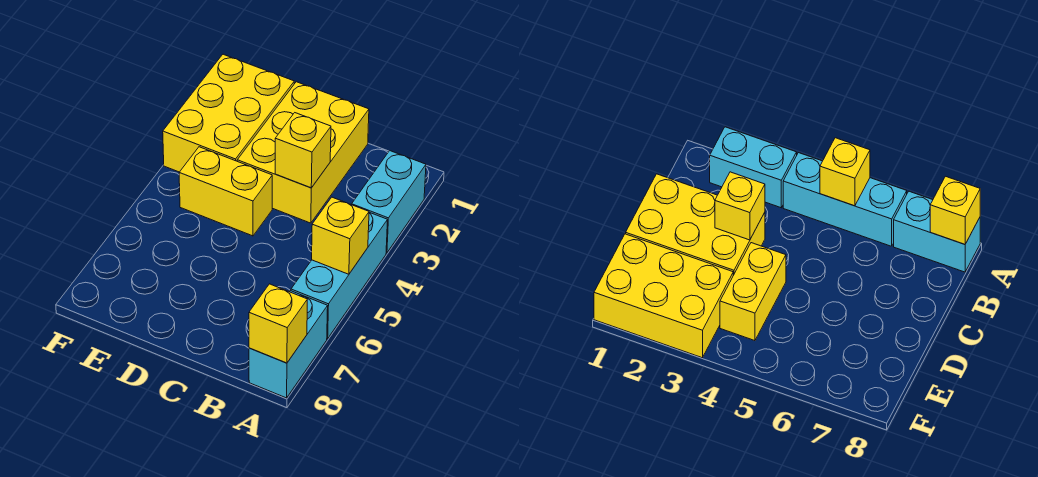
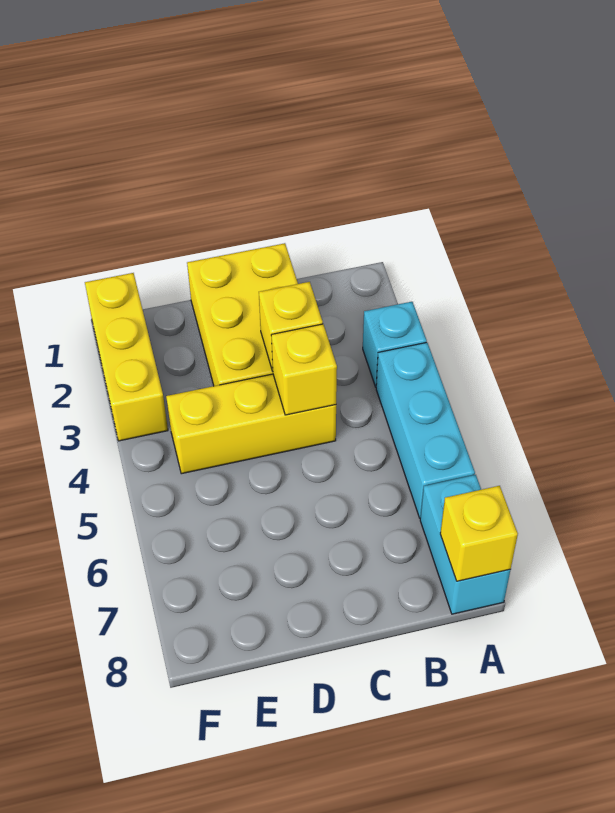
cyan 1x2 brick [352,151,426,253] -> cyan 1x1 brick [363,302,427,387]
yellow 1x1 brick [312,197,369,274] -> yellow 1x1 brick moved to [271,324,337,415]
yellow 1x2 brick [179,147,272,236] -> yellow 1x3 brick [166,374,336,474]
yellow 2x3 brick [163,54,294,172] -> yellow 1x3 brick [85,273,168,441]

